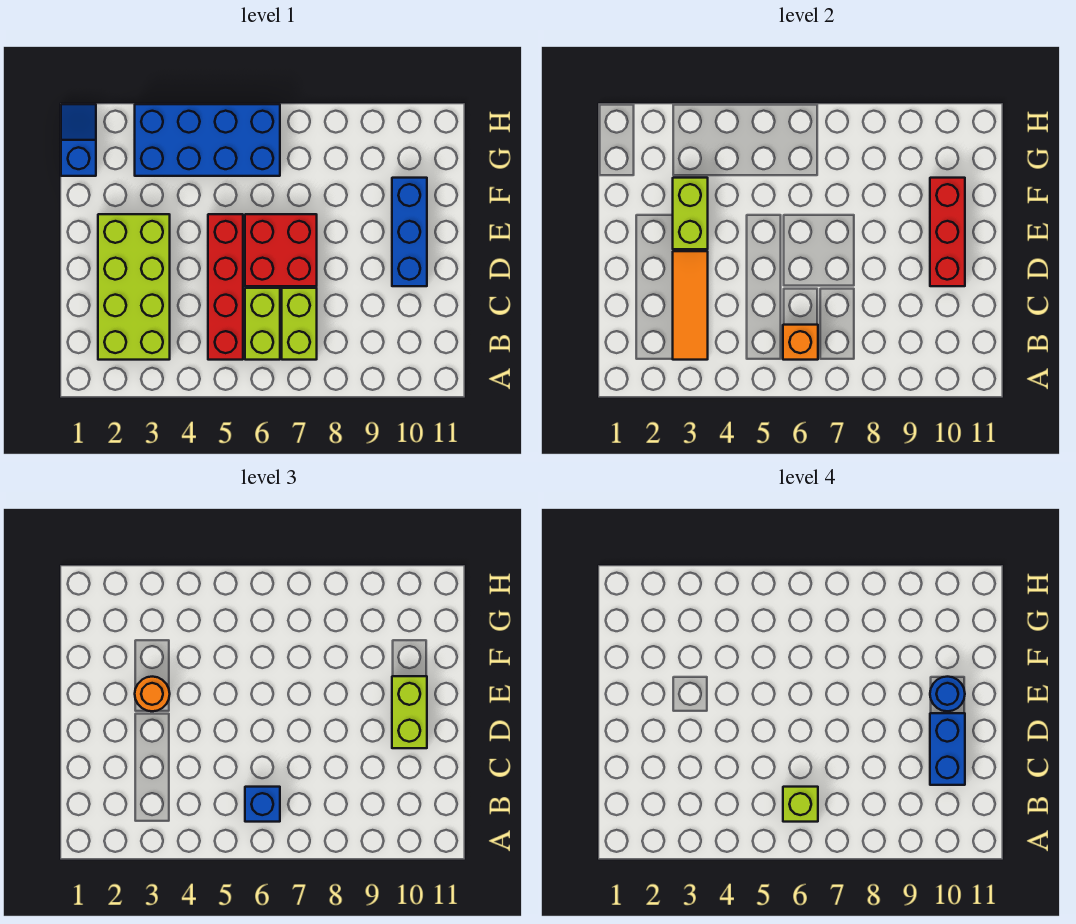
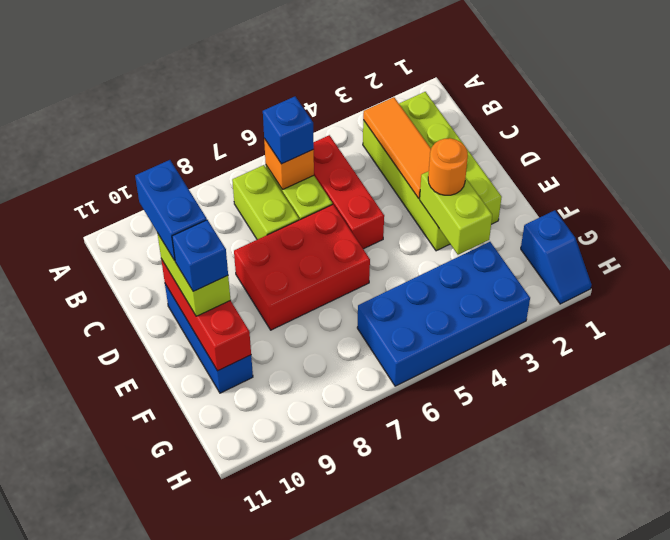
red 1x4 brick [208,214,243,360] -> red 1x3 brick [313,135,384,249]
lime 1x1 brick [783,787,818,822] -> none
red 2x2 brick [245,214,317,286] -> red 2x3 brick [234,204,370,330]
blue 1x1 round brick [930,677,965,711] -> blue 1x1 brick [172,220,228,291]

